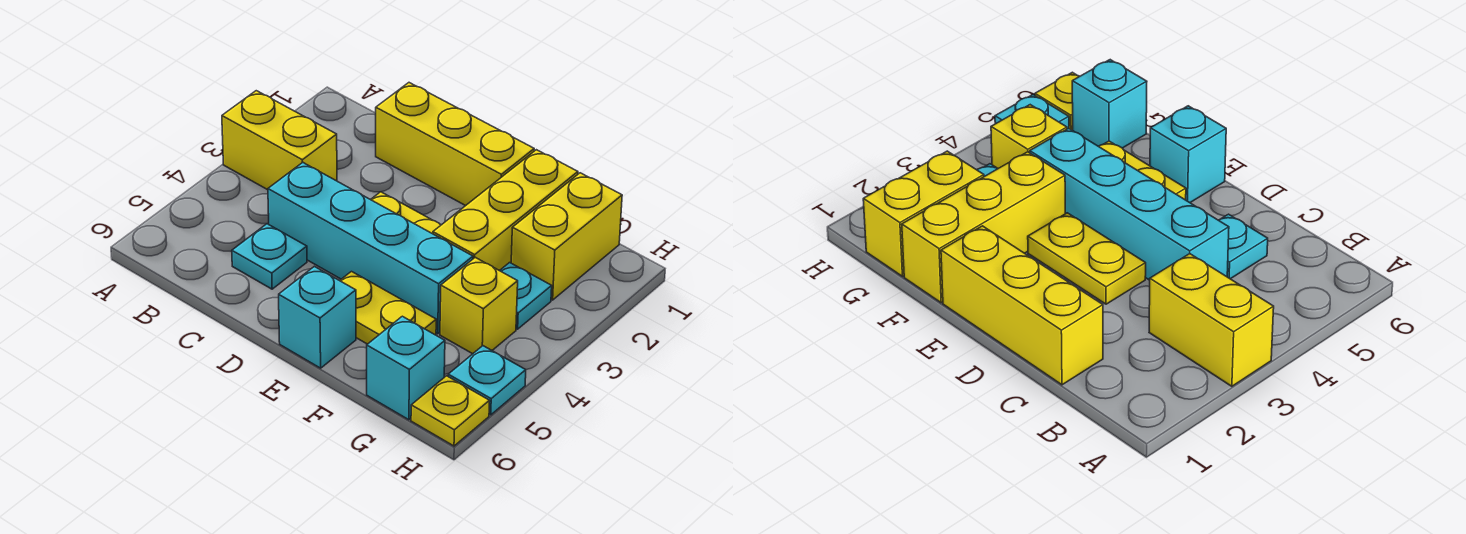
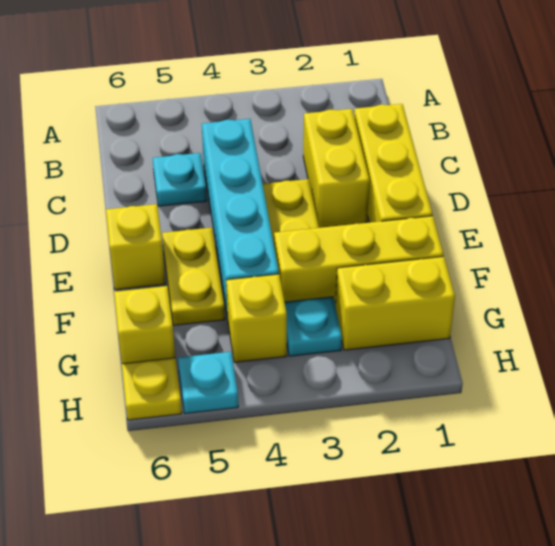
yellow 1x2 brick [222,91,337,190] -> yellow 1x2 brick moved to [303,109,370,228]
cyan 1x1 brick [279,266,356,368] -> yellow 1x1 brick [106,204,165,290]
cyan 1x1 brick [367,316,445,420] -> yellow 1x1 brick [114,286,175,364]

